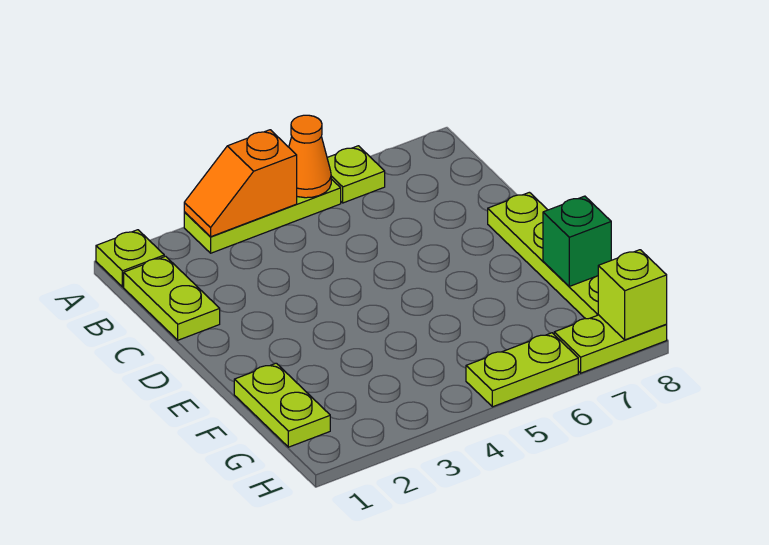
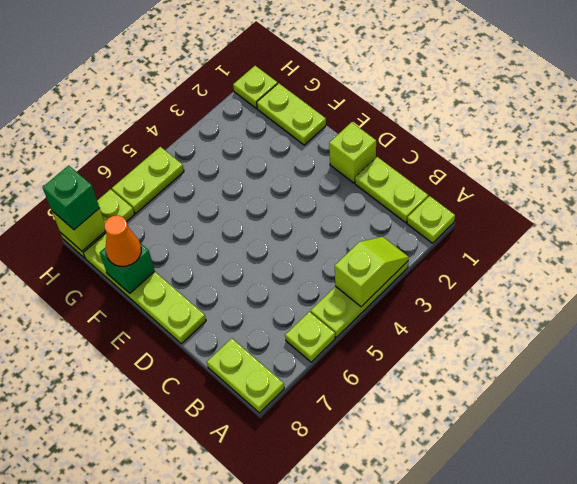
orange 1x2 slope [184,130,297,237] -> lime 1x2 slope [335,237,409,307]
orange 1x1 cone [289,115,331,198] -> orange 1x1 cone moved to [105,215,141,266]
none -> lime 1x2 plate [207,338,284,413]
none -> lime 1x1 brick [329,122,376,183]
none -> lime 1x1 plate [233,66,278,108]
none -> green 1x1 brick [43,165,99,230]

